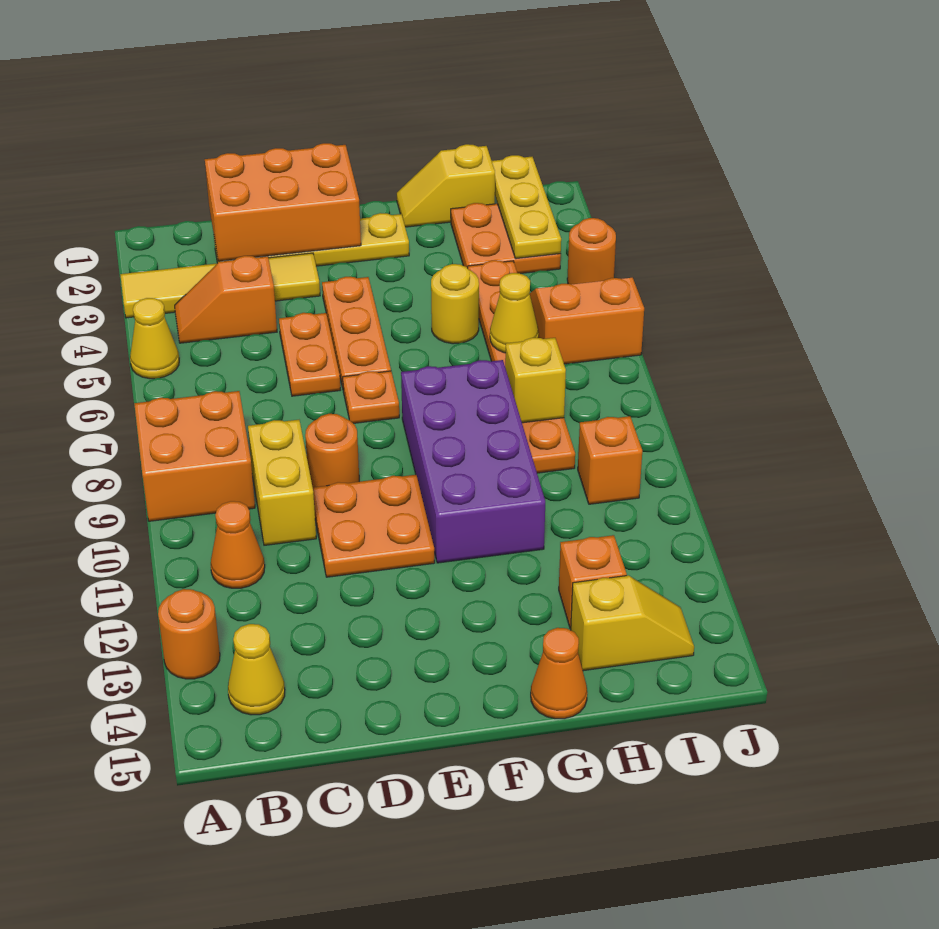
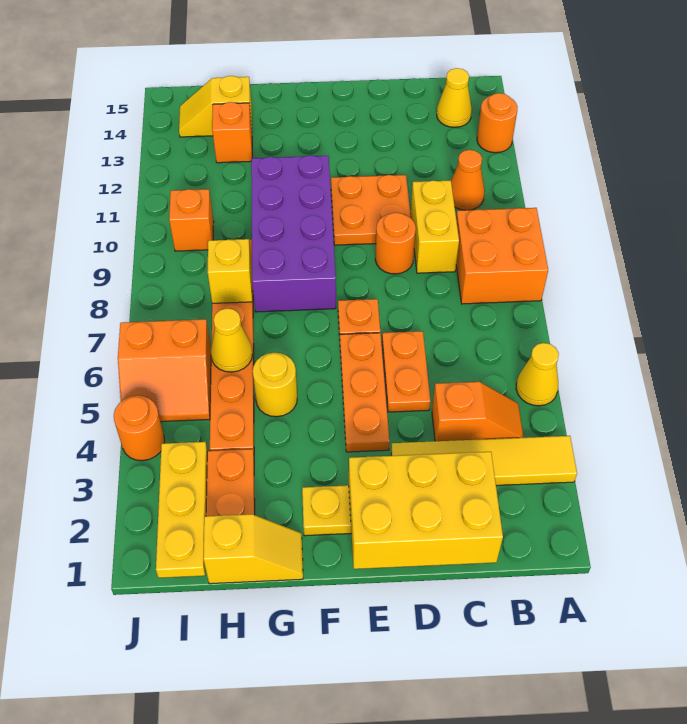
orange 2x3 brick [205,143,361,261] -> yellow 2x3 brick [349,452,503,569]
orange 1x1 cone [531,628,587,719] -> none

